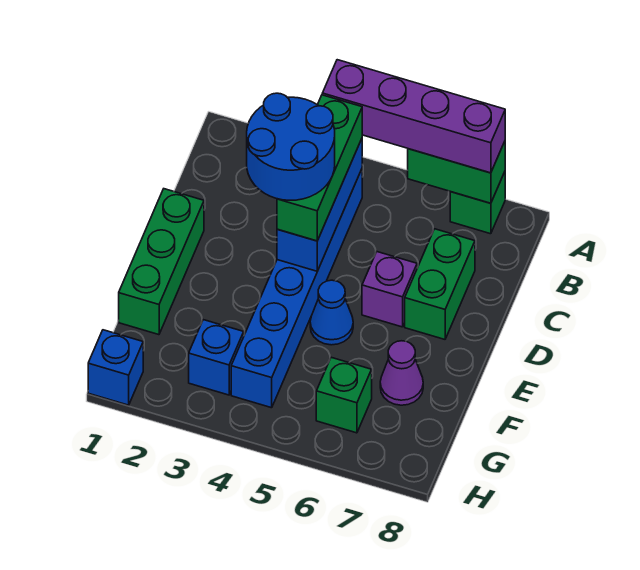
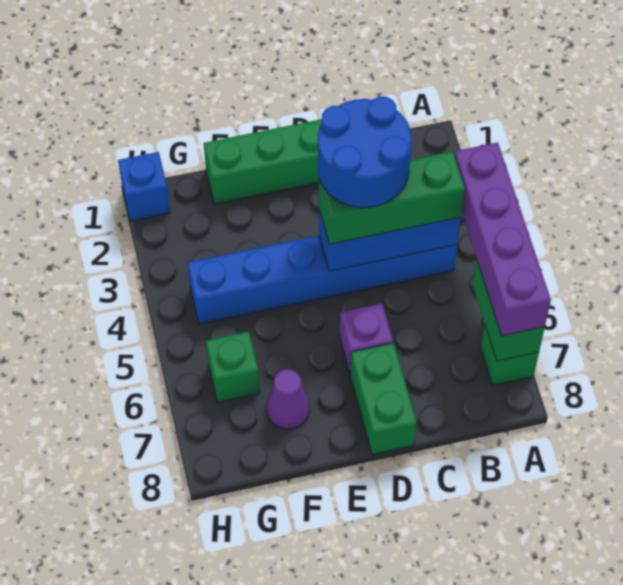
green 1x2 brick [405,229,475,339] -> green 1x2 brick turned to [350,343,417,455]
blue 1x1 cone [310,280,353,345] -> none
blue 1x1 brick [189,320,244,395] -> none

